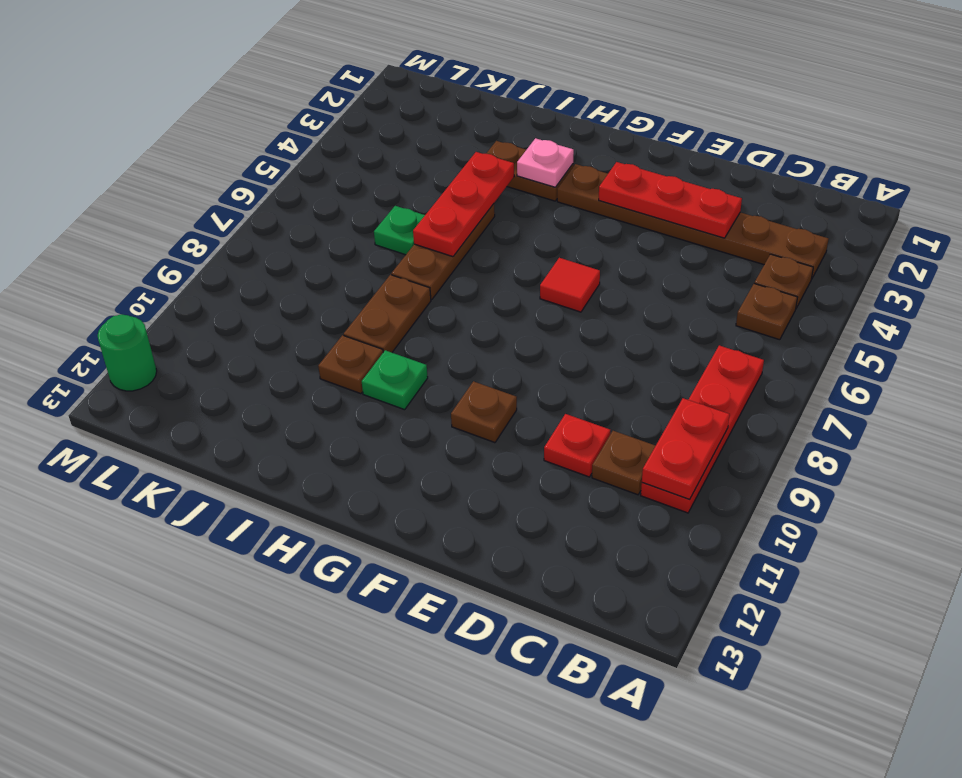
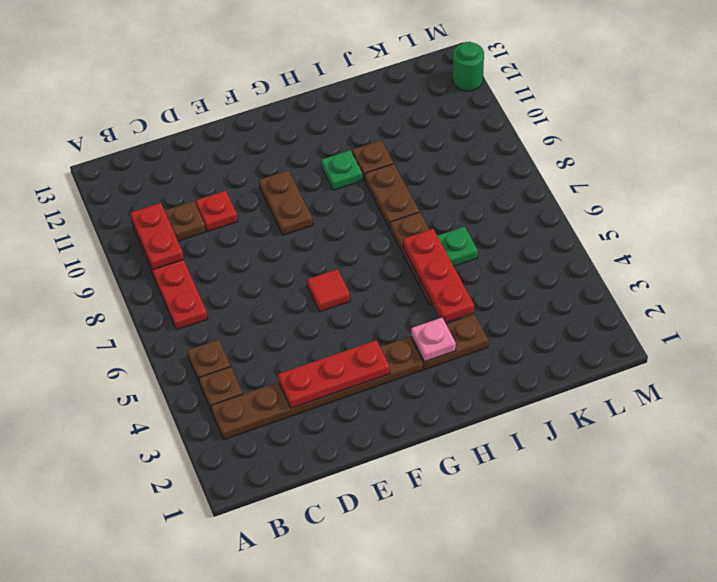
brown 1x1 plate [451,381,517,443] -> brown 1x2 plate [259,170,313,235]

